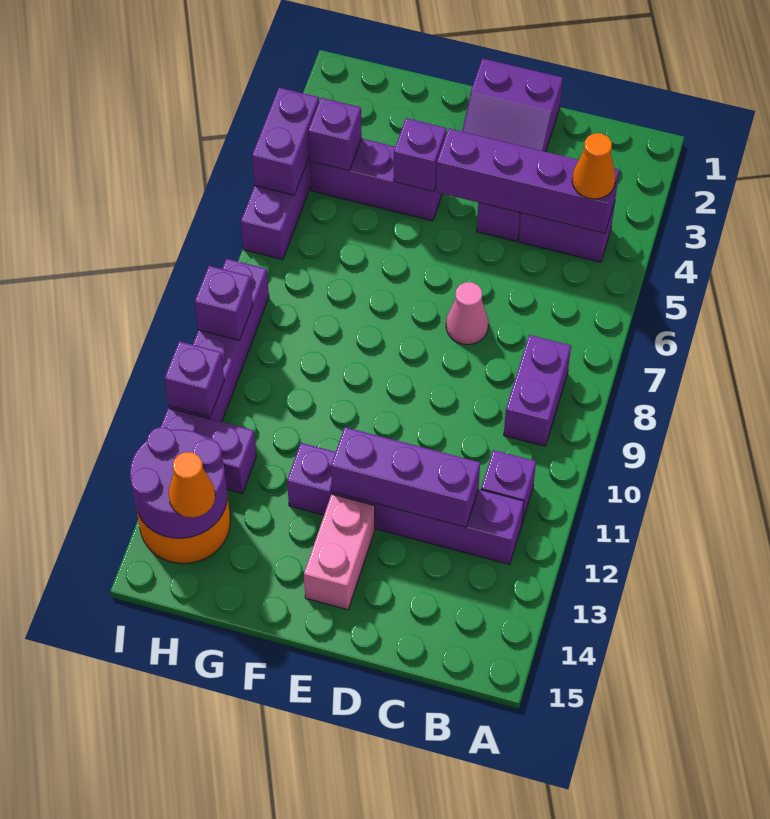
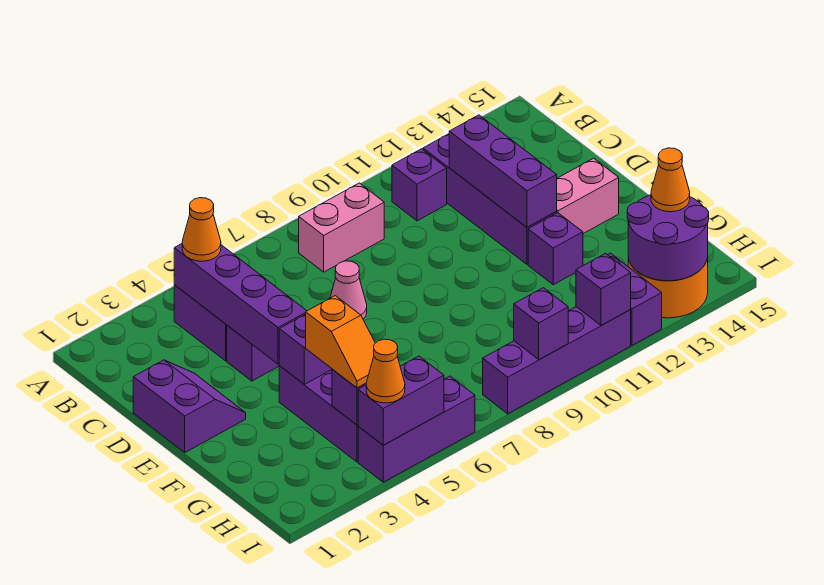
purple 1x2 brick [504,335,571,446] -> pink 1x2 brick [299,183,384,272]
none -> orange 1x2 slope [306,296,375,388]
none -> orange 1x1 cone [366,339,405,403]

